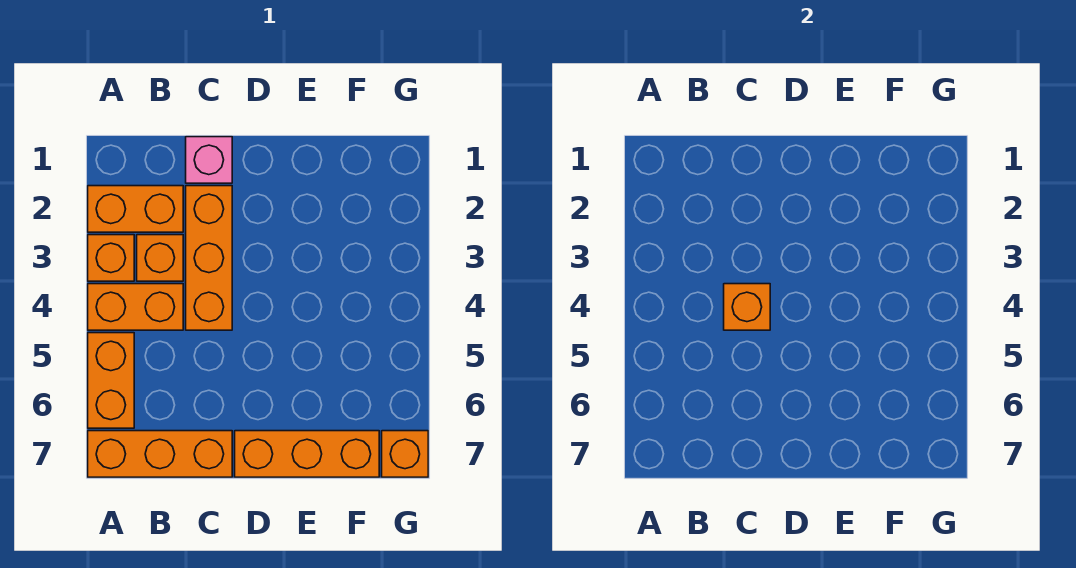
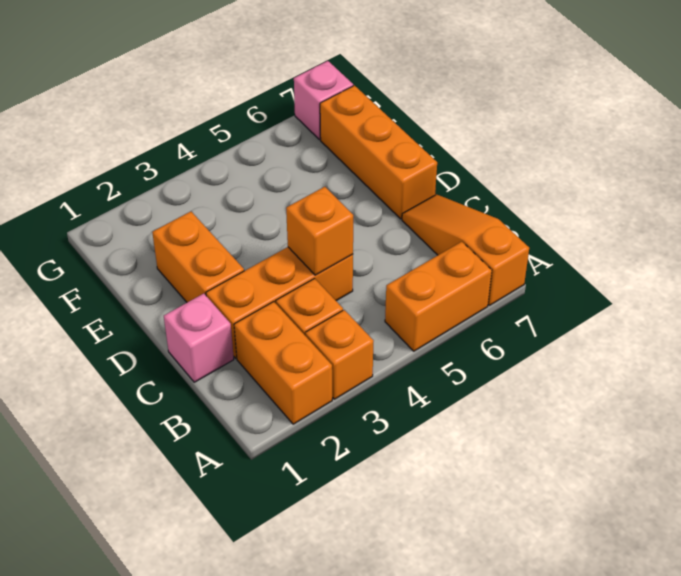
orange 1x2 brick [88,284,183,330] -> orange 1x2 brick moved to [152,212,244,302]
orange 1x3 brick [88,431,232,477] -> orange 1x3 slope [402,194,529,305]
orange 1x1 brick [382,431,428,477] -> pink 1x1 brick [294,61,353,140]

